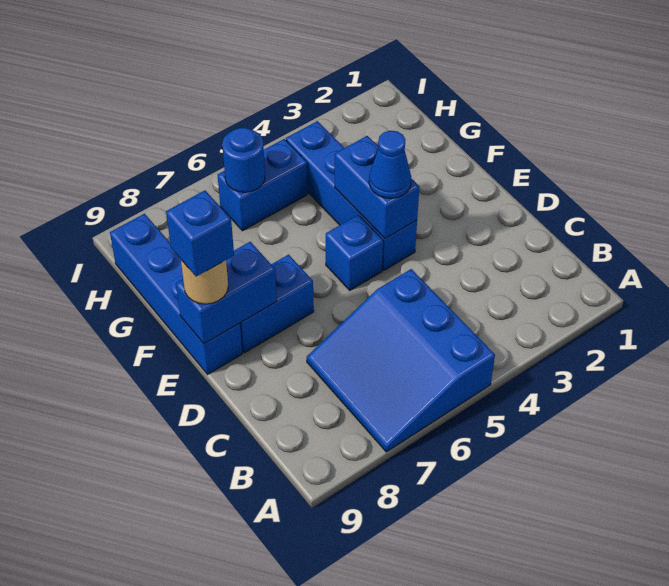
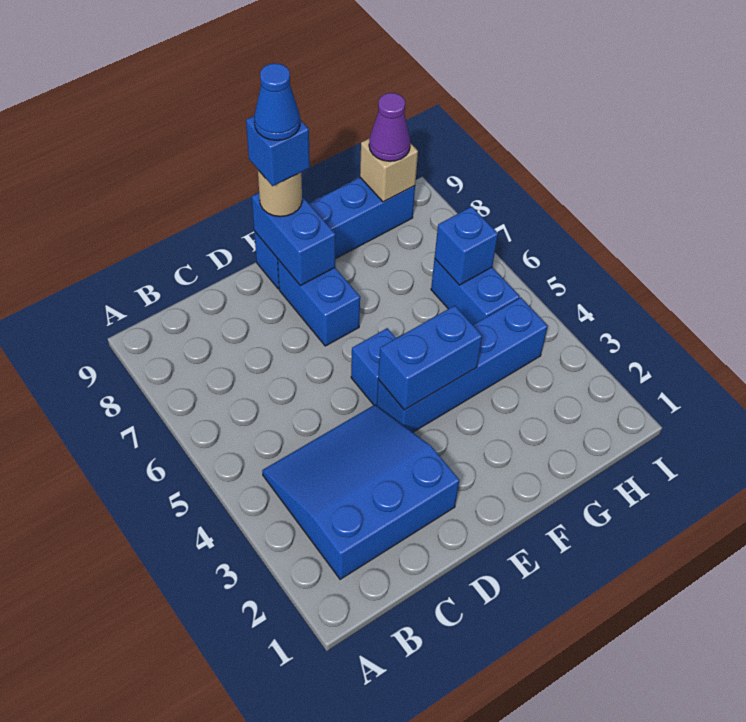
blue 3x3 slope [307,269,495,452] -> blue 3x3 slope moved to [262,405,460,579]
blue 1x1 cone [369,131,411,199] -> blue 1x1 cone moved to [254,63,300,140]
blue 1x1 round brick [222,128,265,192] -> blue 1x1 brick [435,207,498,285]
none -> tan 1x1 brick [360,139,418,202]
none -> purple 1x1 cone [369,93,410,161]

